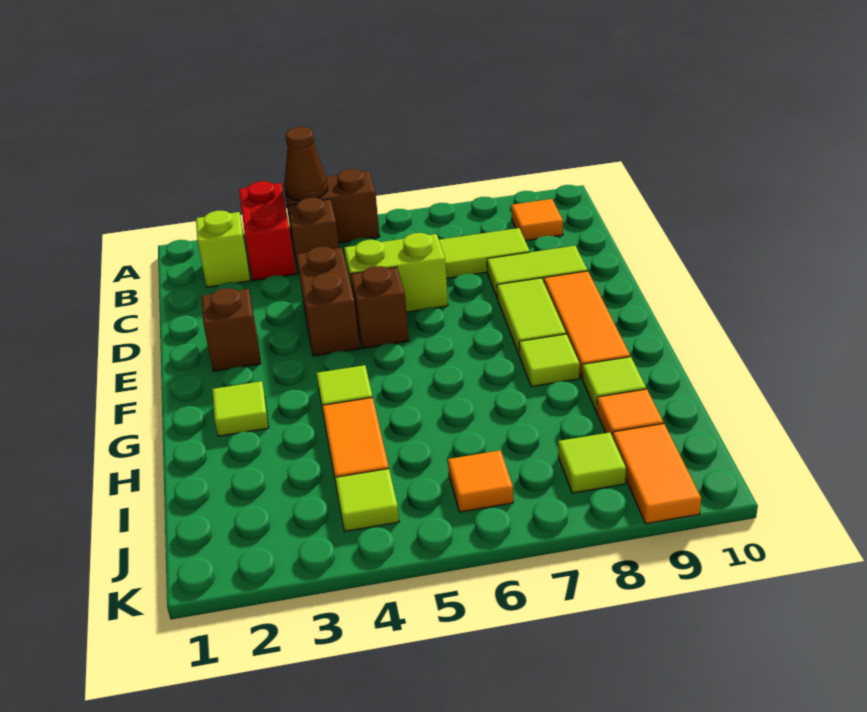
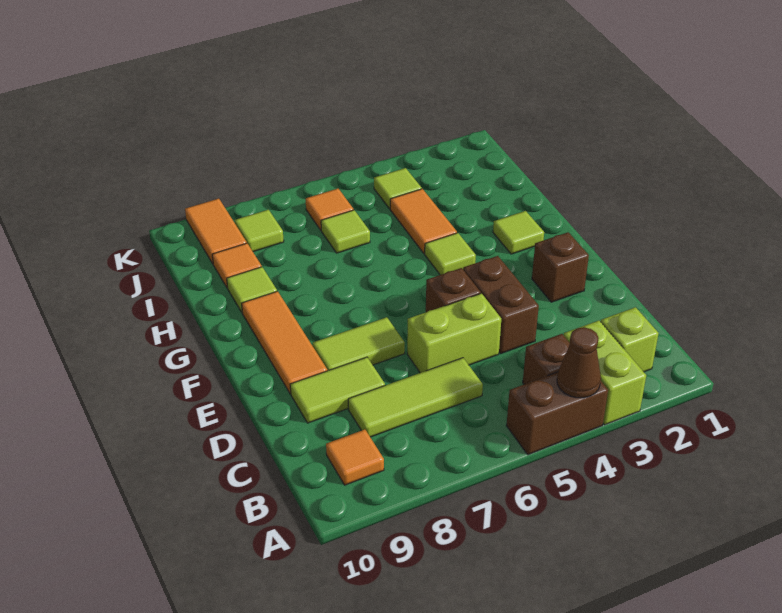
red 1x2 brick [239,181,296,280] -> lime 1x2 brick [564,321,646,425]
lime 1x2 tile [497,278,566,355] -> lime 1x2 tile turned to [313,317,405,371]
lime 1x1 tile [519,334,580,387] -> lime 1x1 tile moved to [321,210,370,253]

